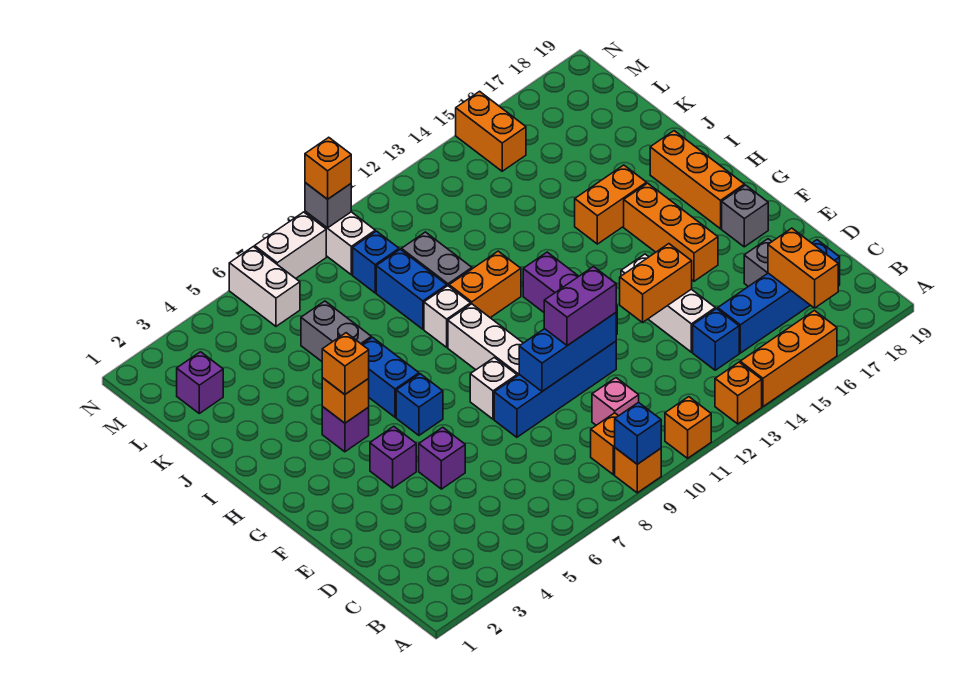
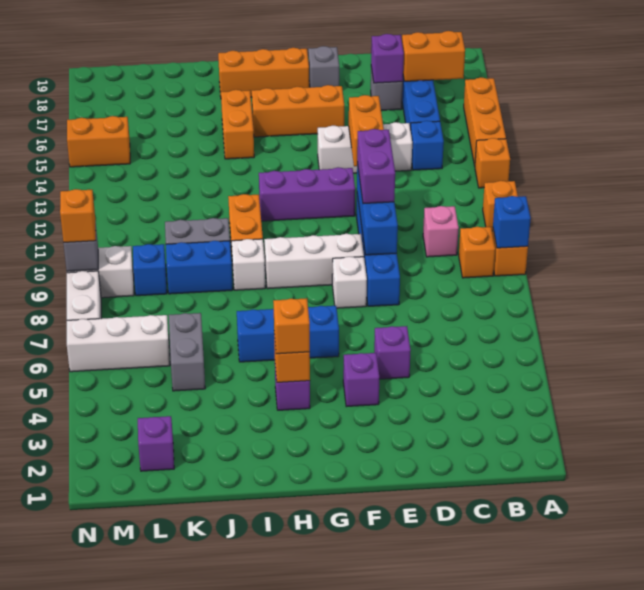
none -> purple 1x1 brick [371,34,404,83]
grey 1x2 brick [301,301,371,361] -> grey 1x2 brick turned to [169,313,205,391]
white 1x2 brick [229,247,300,326] -> white 1x3 brick [67,315,170,372]

